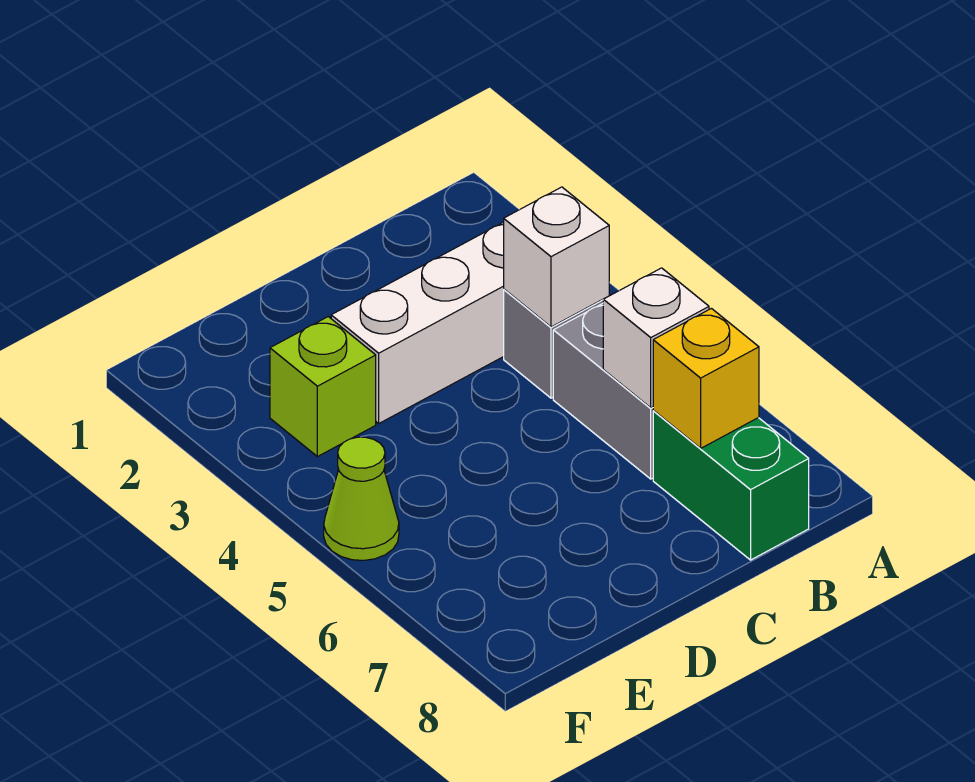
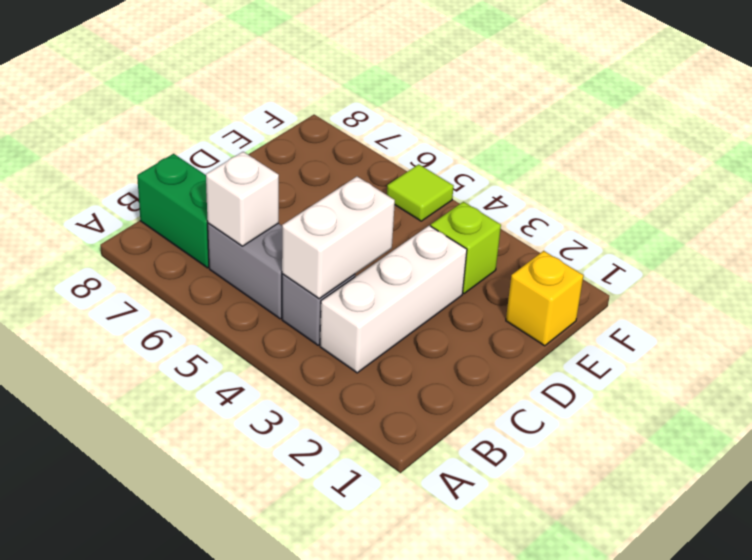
white 1x1 brick [504,187,609,327] -> white 1x2 brick [282,177,395,299]
yellow 1x1 brick [653,308,759,448] -> yellow 1x1 brick moved to [506,251,583,346]
lime 1x1 cone [324,437,399,560] -> lime 1x1 tile [387,164,454,221]

